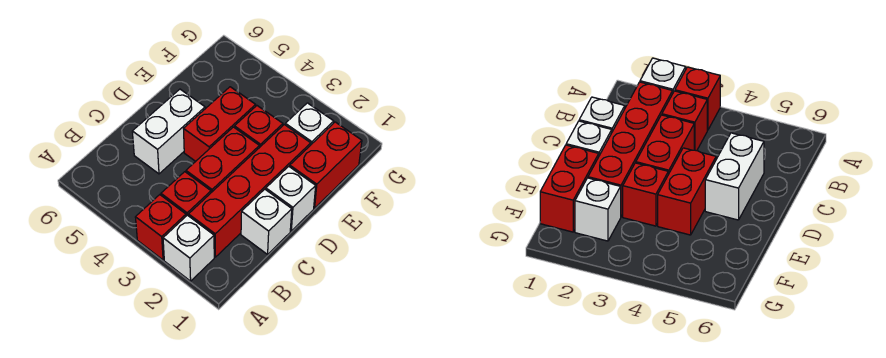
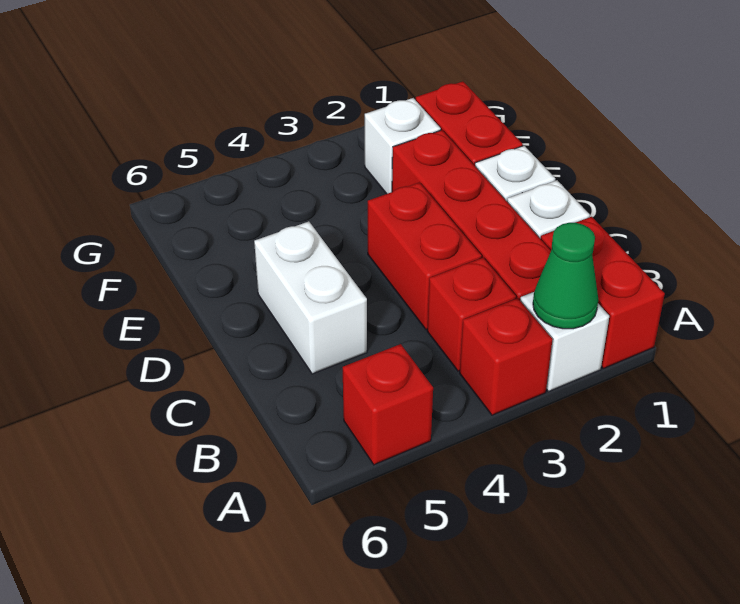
none -> green 1x1 cone [533,223,598,329]
red 1x2 brick [184,87,256,161] -> red 1x2 brick moved to [541,217,665,368]
red 1x1 brick [234,106,283,148] -> red 1x1 brick moved to [343,344,433,465]

